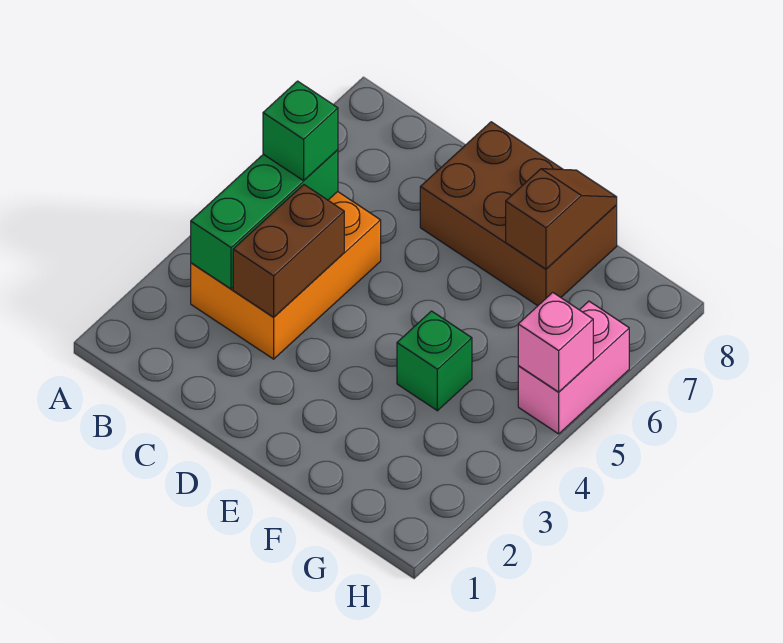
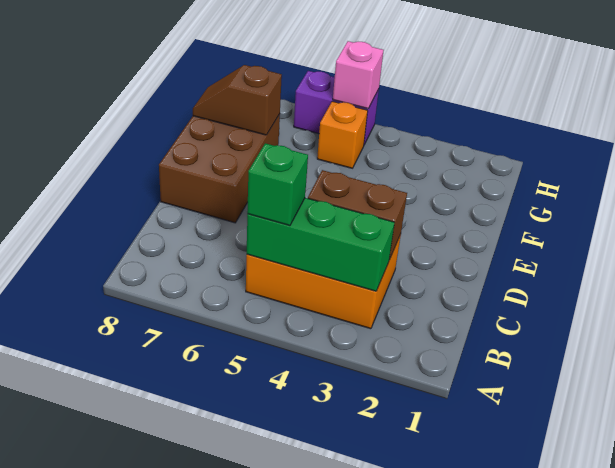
green 1x1 brick [397,311,472,411] -> none
none -> orange 1x1 brick [317,101,368,168]
pink 1x2 brick [518,301,629,434] -> purple 1x2 brick [294,71,379,144]

